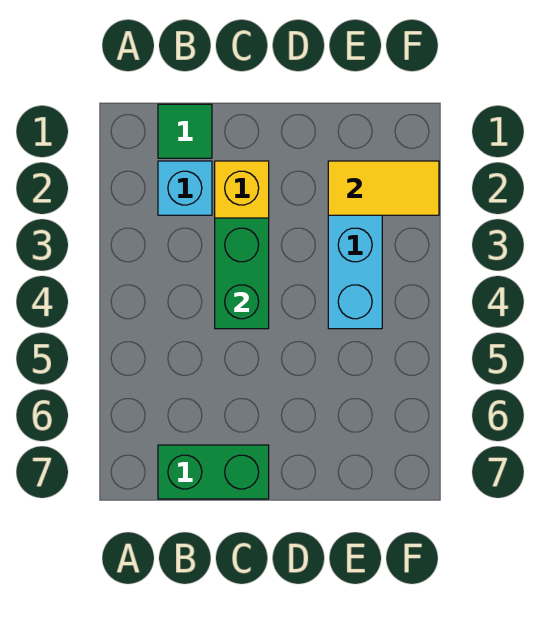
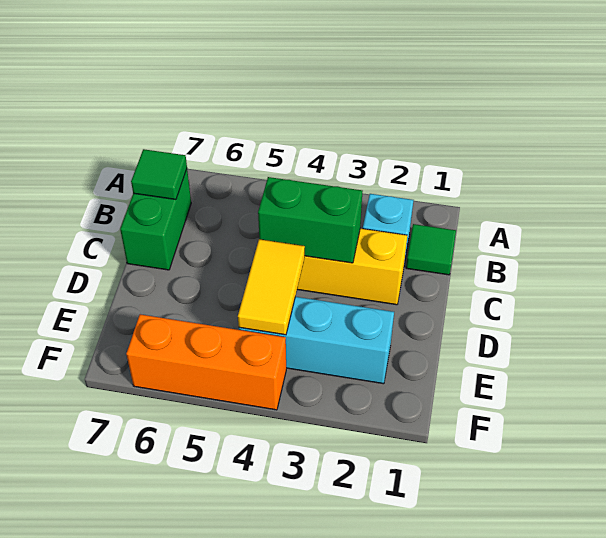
none -> green 1x1 tile [131,149,187,200]
yellow 1x2 tile [328,161,439,215] -> yellow 1x2 tile moved to [238,239,305,335]
none -> orange 1x3 brick [126,314,286,410]

